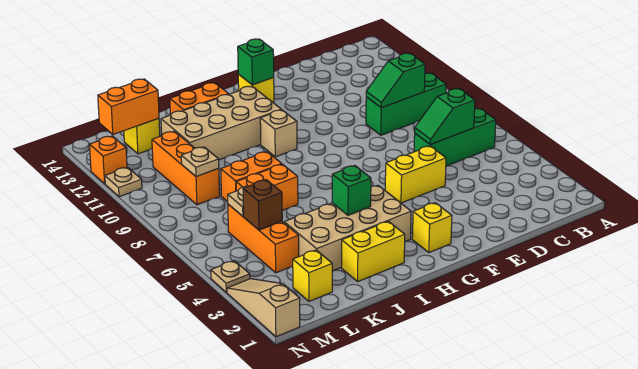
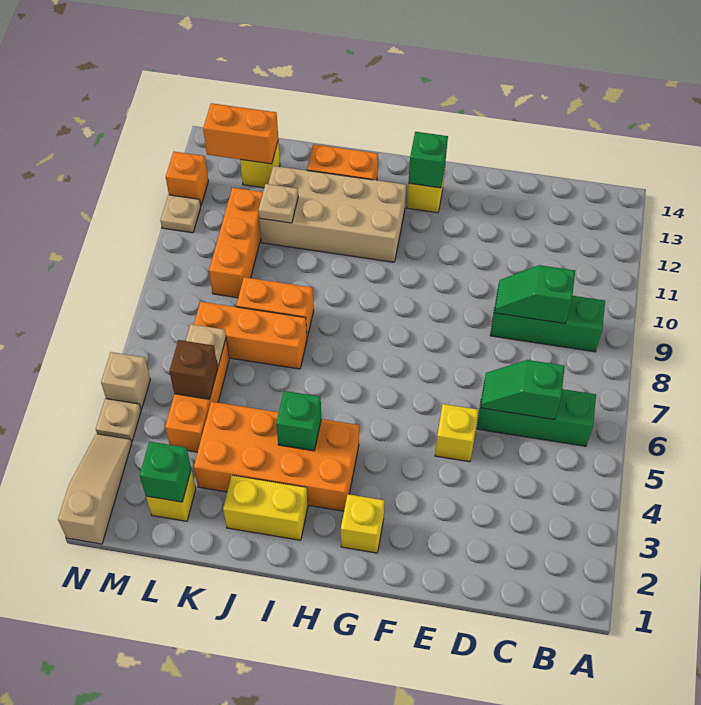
yellow 1x2 brick [385,146,446,203] -> yellow 1x1 brick [435,404,478,462]
tan 2x4 brick [284,185,411,271] -> orange 2x4 brick [194,402,359,511]
tan 1x1 brick [260,110,297,157] -> tan 1x1 brick moved to [101,352,150,409]
orange 1x2 brick [236,164,298,210] -> orange 1x3 brick [194,302,307,369]
none -> green 1x1 brick [140,442,191,502]
tan 1x1 plate [181,147,219,177] -> tan 1x1 plate moved to [258,184,298,223]

